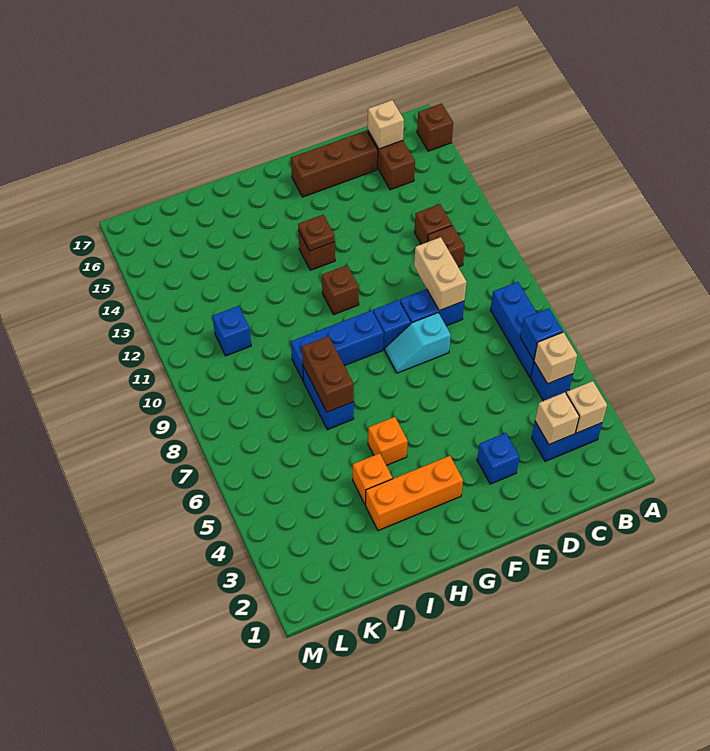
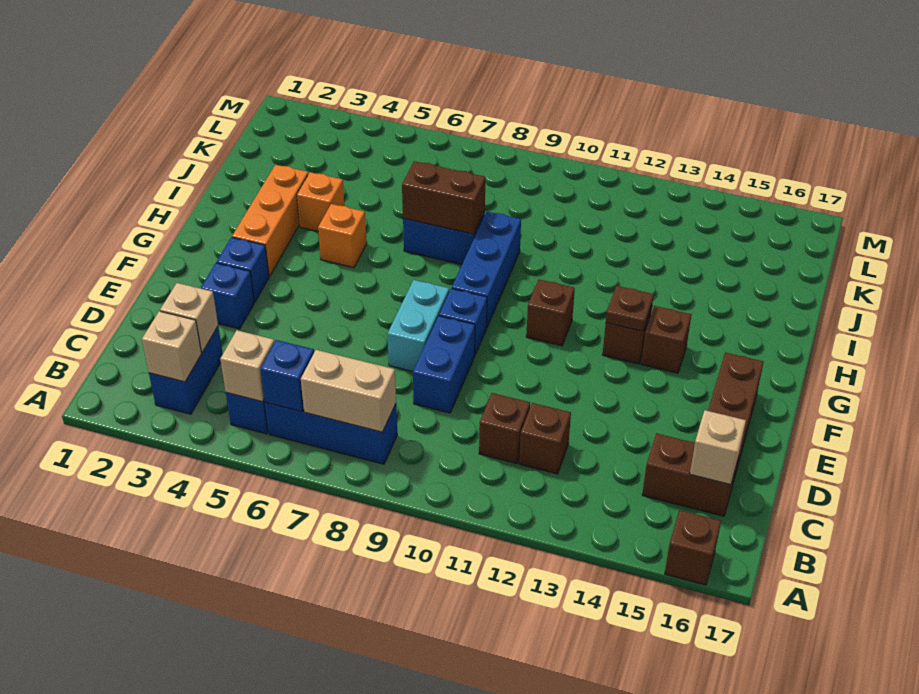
tan 1x2 brick [414,237,467,311] -> tan 1x2 brick moved to [301,350,396,432]
cyan 1x2 slope [385,313,451,373] -> cyan 1x2 brick [387,280,449,371]
none -> brown 1x1 brick [641,306,691,373]
blue 1x1 brick [213,306,251,356] -> blue 1x1 brick moved to [217,237,269,302]

